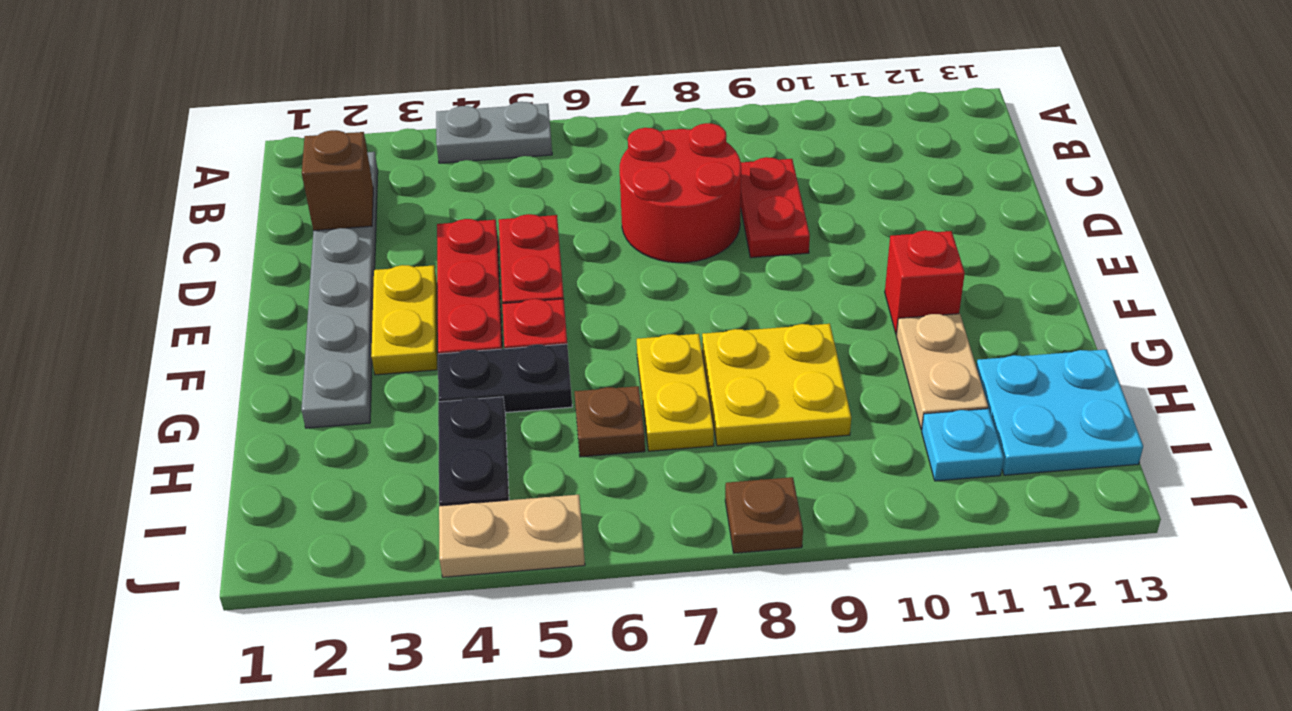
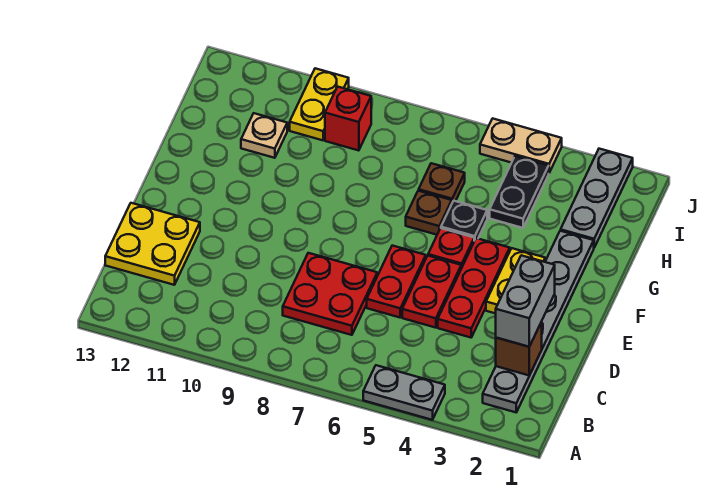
none -> grey 1x2 brick [496,255,555,347]
red 2x2 round brick [620,123,741,263] -> red 2x2 plate [283,253,377,335]
red 1x2 plate [741,157,810,258] -> red 1x2 plate moved to [367,246,426,317]
red 1x1 brick [885,230,965,334] -> red 1x1 brick moved to [325,87,371,151]
black 1x2 plate [438,344,572,412] -> black 1x1 plate [441,201,487,241]
yellow 1x2 plate [637,334,714,451] -> yellow 1x2 plate moved to [290,68,349,140]
yellow 2x2 plate [702,324,851,446] -> yellow 2x2 plate moved to [105,203,200,285]
tan 1x2 plate [896,314,988,430] -> tan 1x1 plate [241,113,287,158]
none -> grey 1x3 plate [561,149,633,247]
cyan 2x2 plate [976,349,1143,475] -> none
cyan 1x1 plate [922,409,1004,481] -> none
brown 1x1 plate [725,477,803,553] -> brown 1x1 plate moved to [406,191,452,235]

